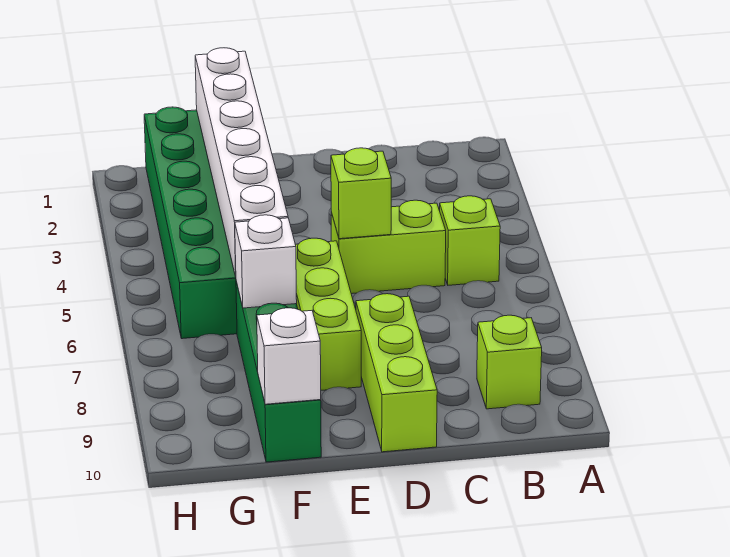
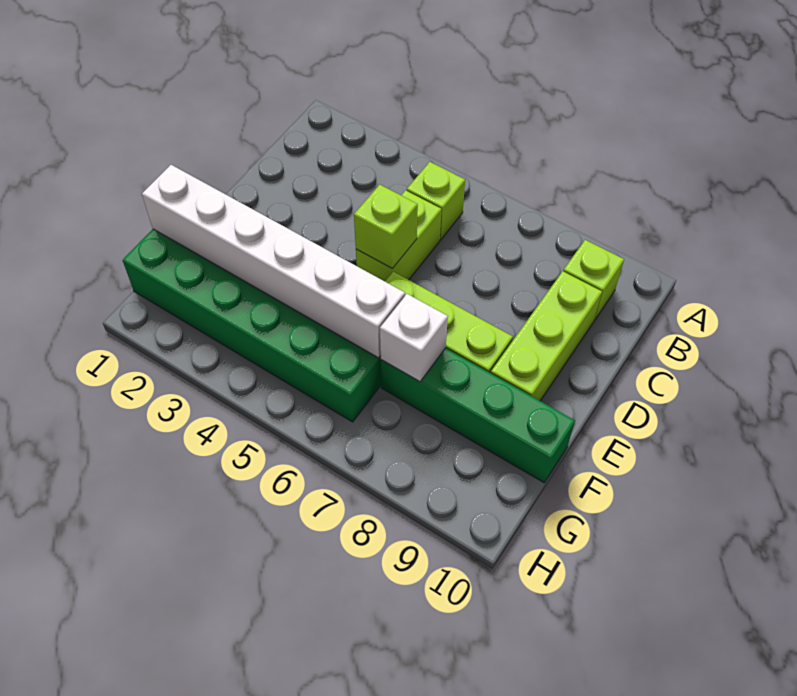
lime 1x3 brick [356,294,437,452] -> lime 1x3 brick turned to [491,271,602,401]
white 1x1 brick [257,308,321,404] -> none

